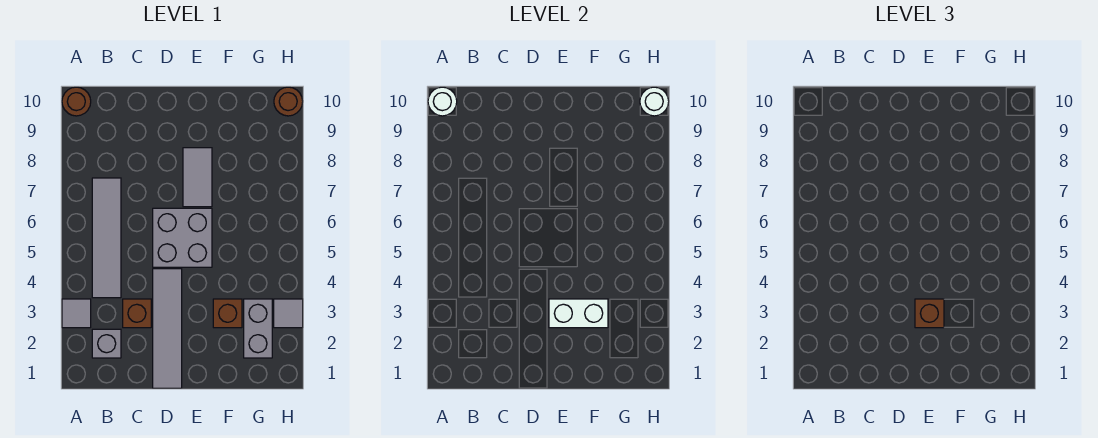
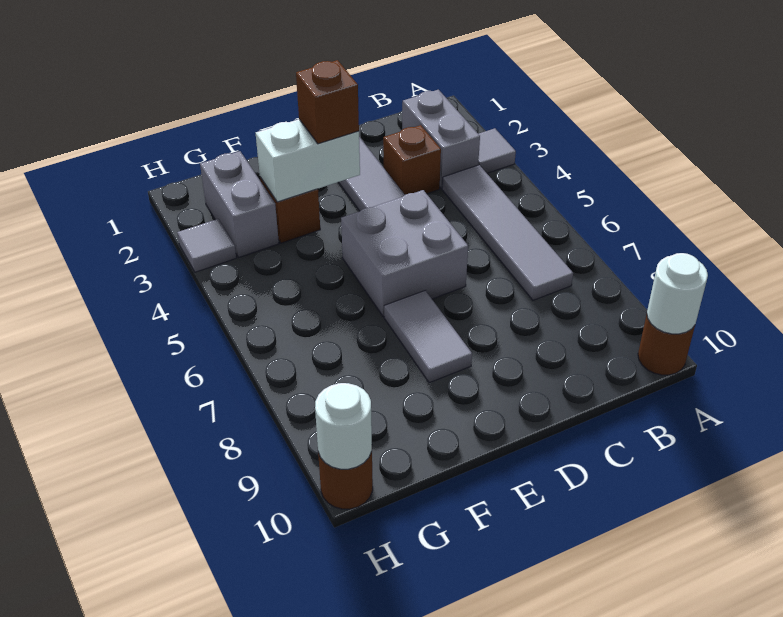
grey 1x1 brick [92,329,121,358] -> grey 1x2 brick [402,90,480,189]

